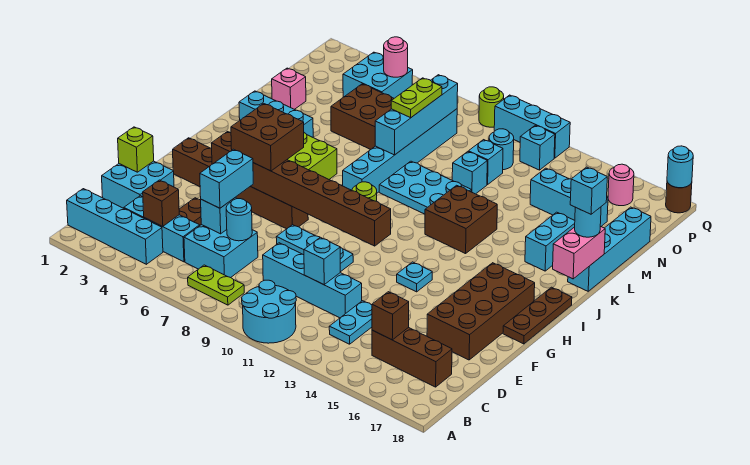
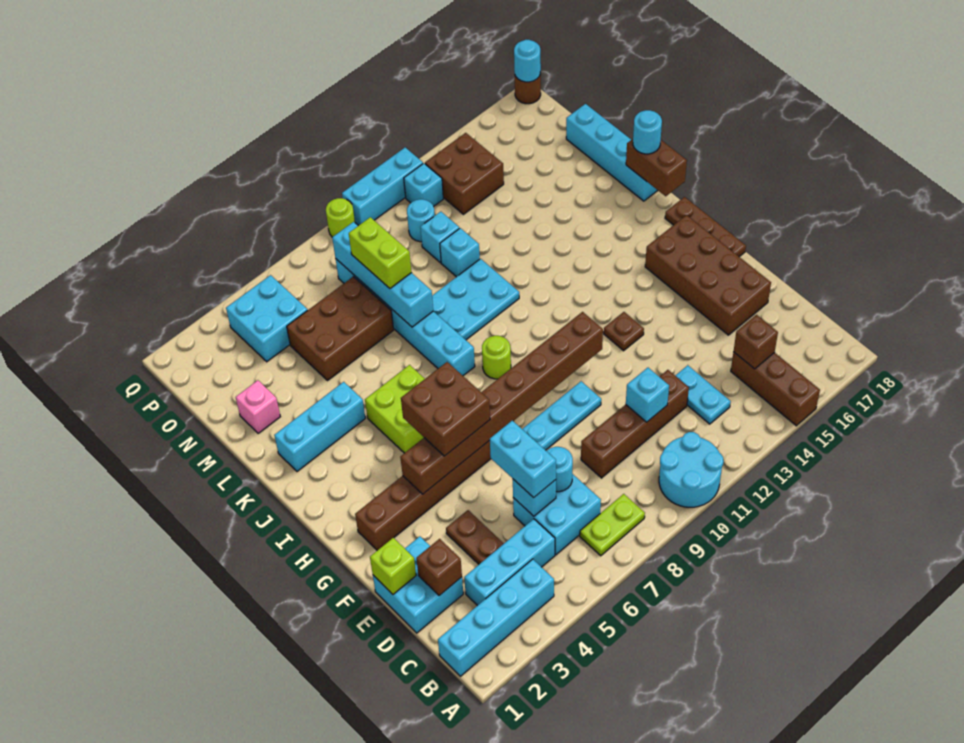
brown 1x1 brick [143,180,179,227] -> brown 1x1 brick moved to [416,539,462,596]
brown 1x3 brick [372,327,452,387] -> brown 1x3 brick turned to [731,352,820,426]
cyan 1x4 brick [263,243,362,318] -> brown 1x4 brick [581,370,689,478]
cyan 1x1 plate [397,262,432,292] -> brown 1x1 plate [604,312,644,351]
brown 2x2 brick [425,185,497,254] -> brown 2x2 brick moved to [425,133,504,214]
pink 1x2 brick [553,226,605,279] -> brown 1x2 brick [626,139,687,196]
cyan 1x2 brick [525,212,575,271] -> none
cyan 1x1 brick [570,167,607,214] -> none
lime 1x2 plate [391,78,442,118] -> lime 1x2 brick [349,217,412,288]
cyan 1x3 brick [530,168,608,226] -> none
pink 1x1 round brick [384,37,408,77] -> none
pink 1x1 round brick [608,164,634,206] -> none

